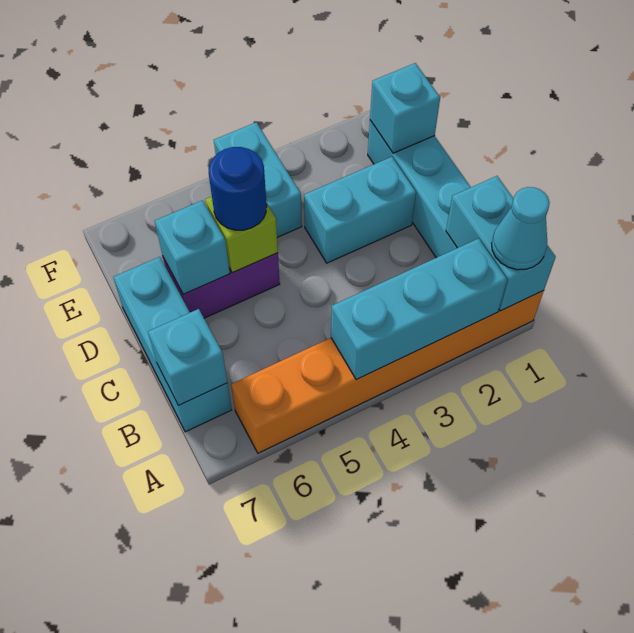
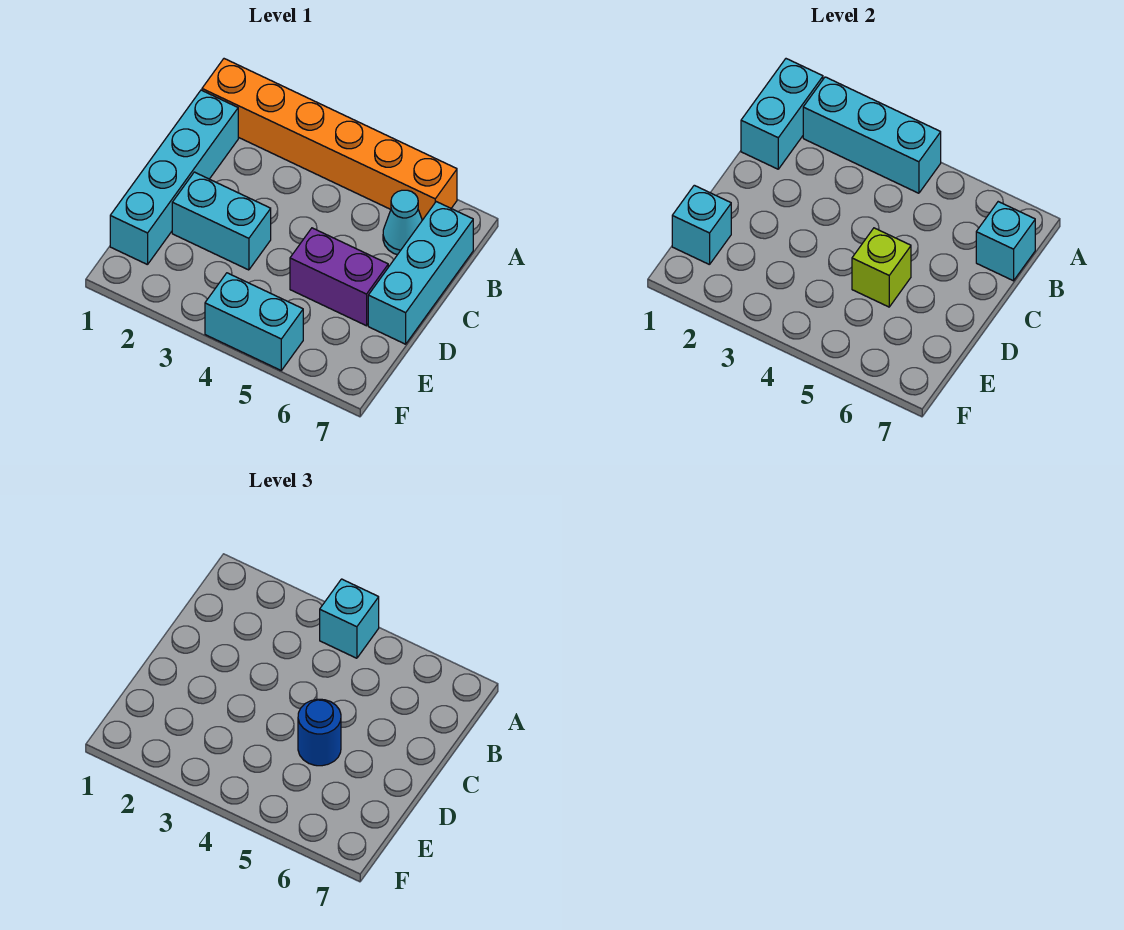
cyan 1x1 cone [492,187,550,270] -> cyan 1x1 cone moved to [383,190,422,255]
cyan 1x1 brick [155,200,230,294] -> cyan 1x1 brick moved to [320,579,379,658]
cyan 1x2 brick [214,122,302,237] -> cyan 1x2 brick turned to [205,273,303,370]

